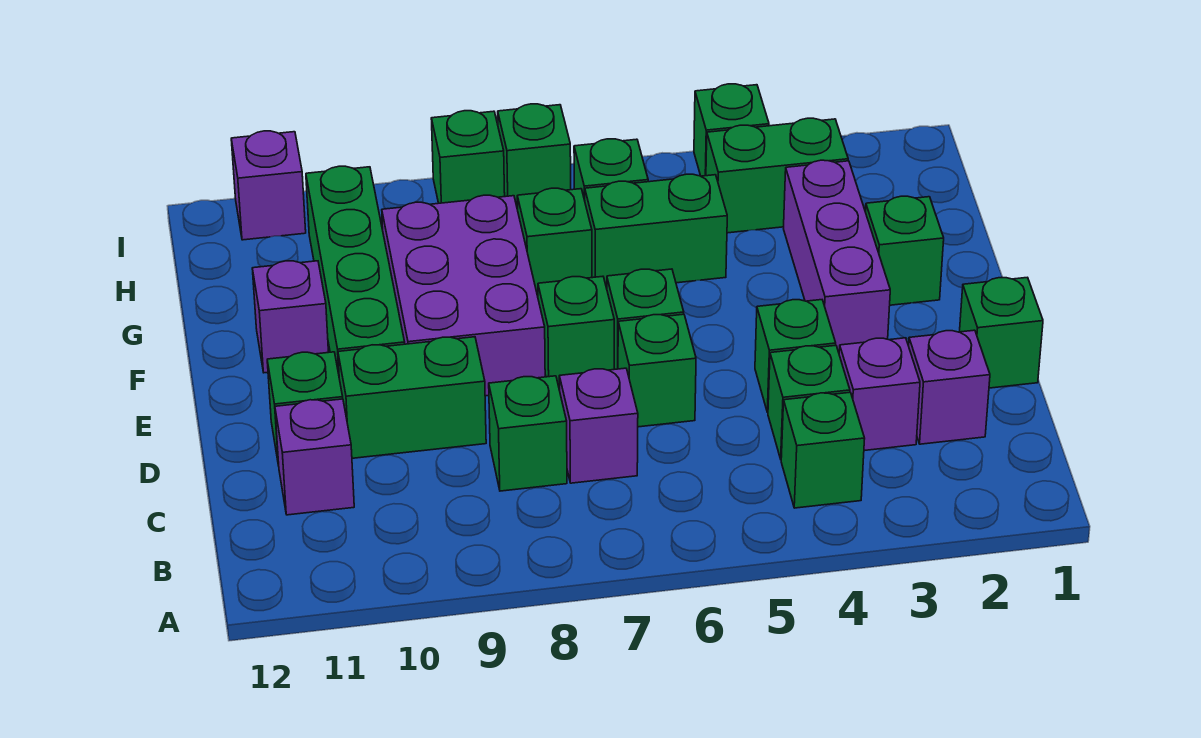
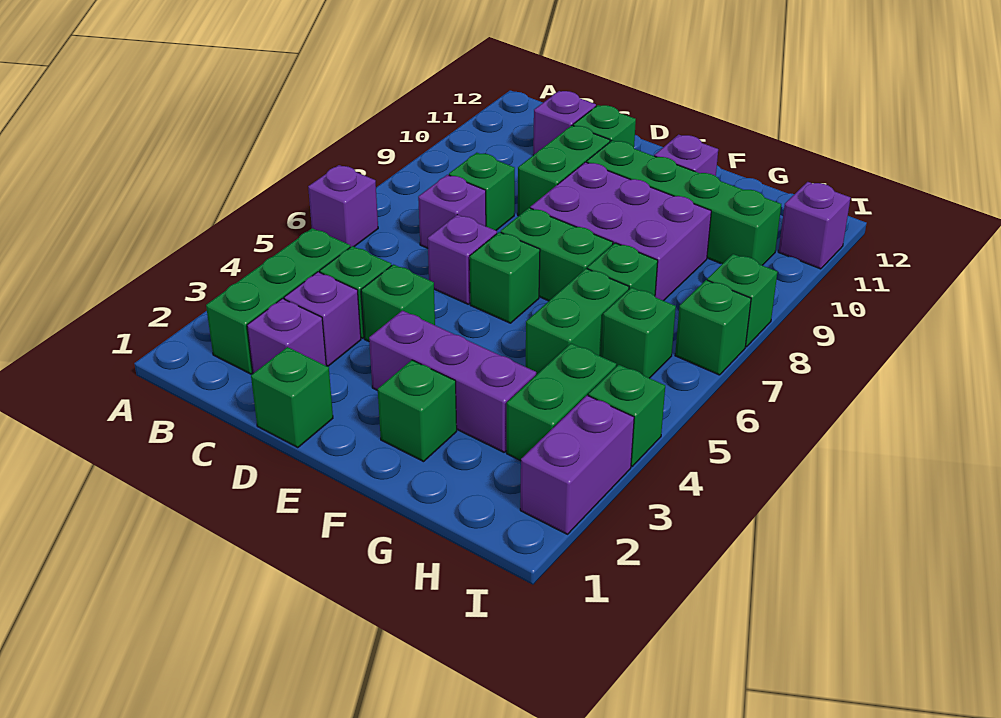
none -> purple 1x1 brick [308,165,378,247]
green 1x1 brick [781,392,865,508] -> green 1x3 brick [206,228,350,374]
green 1x1 brick [618,314,696,427] -> purple 1x1 brick [428,215,497,304]
green 1x1 brick [538,276,614,388] -> green 1x2 brick [501,208,613,301]
none -> purple 1x2 brick [520,395,634,534]

